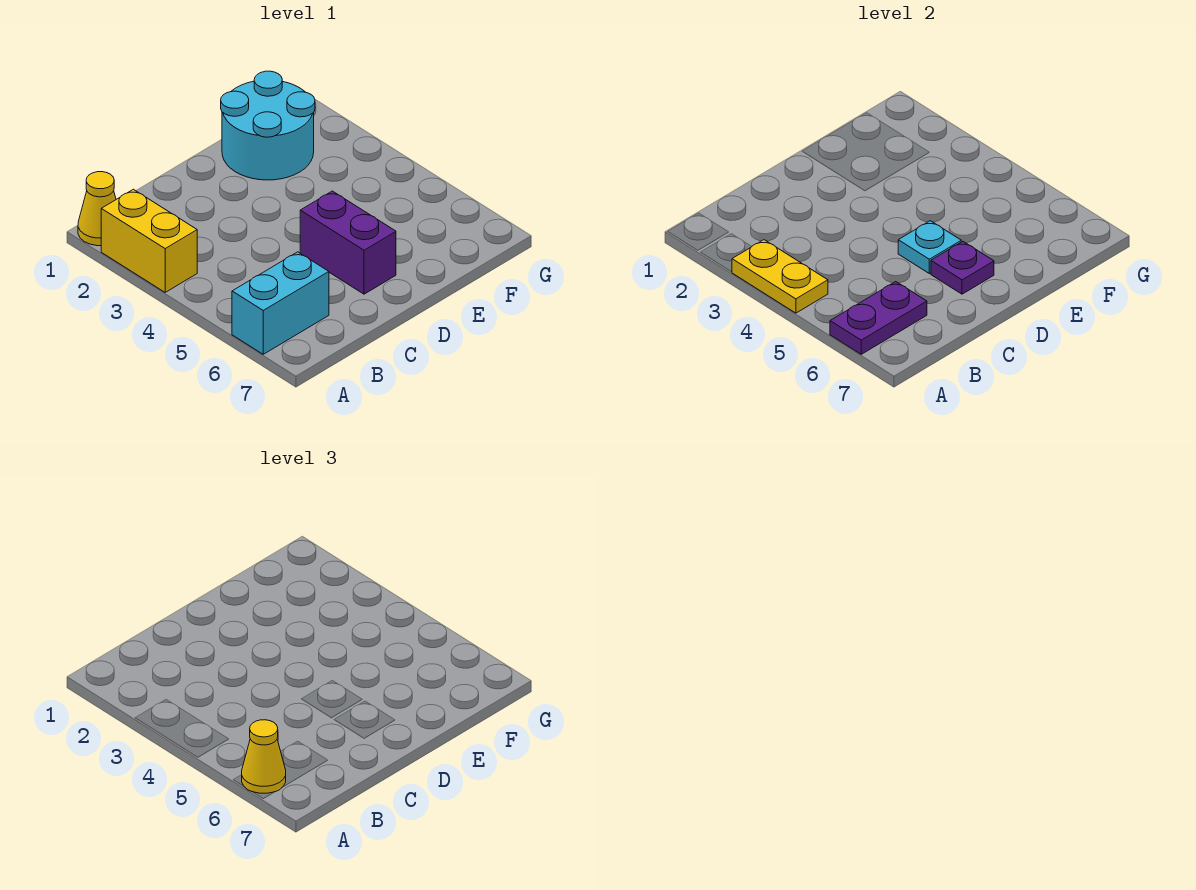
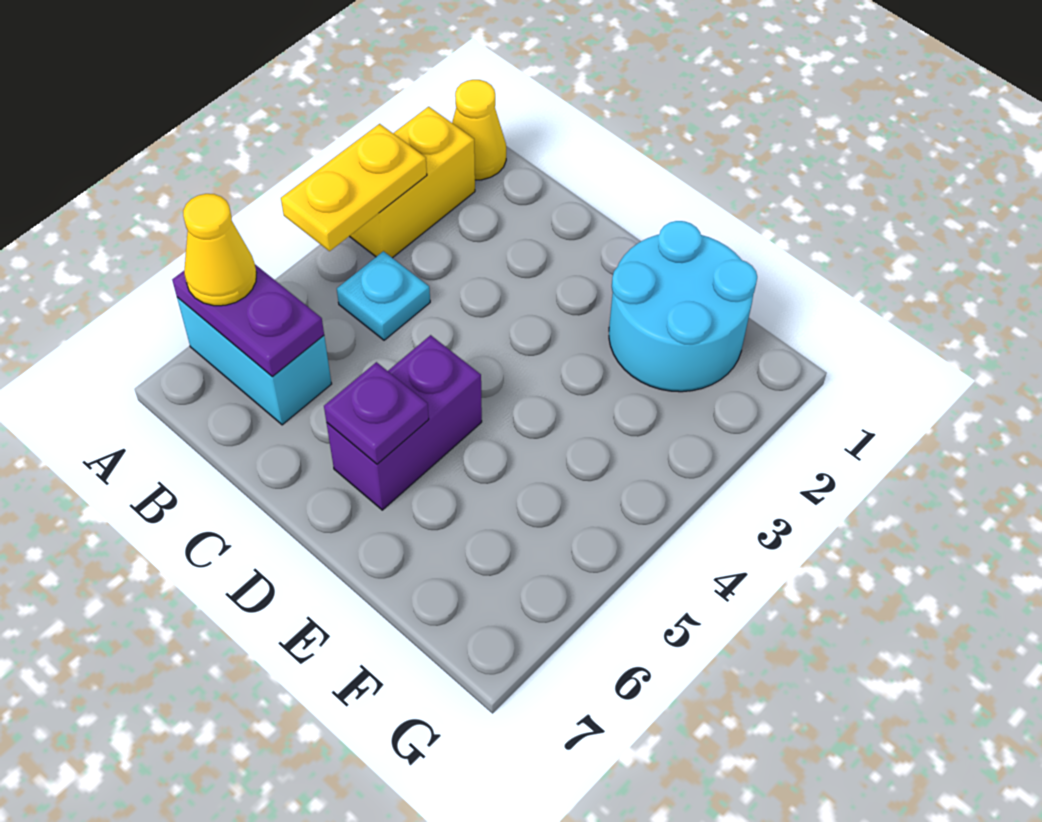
cyan 1x1 plate [898,221,961,273] -> cyan 1x1 plate moved to [337,251,430,340]

